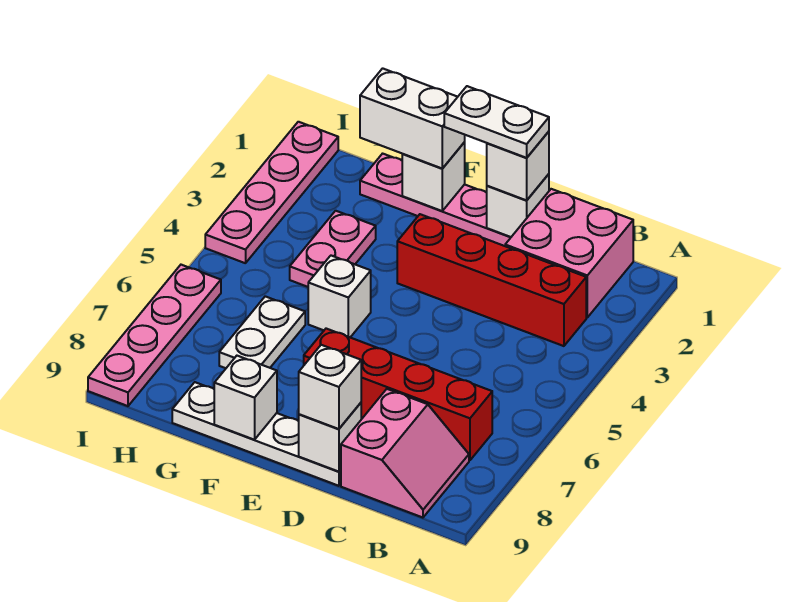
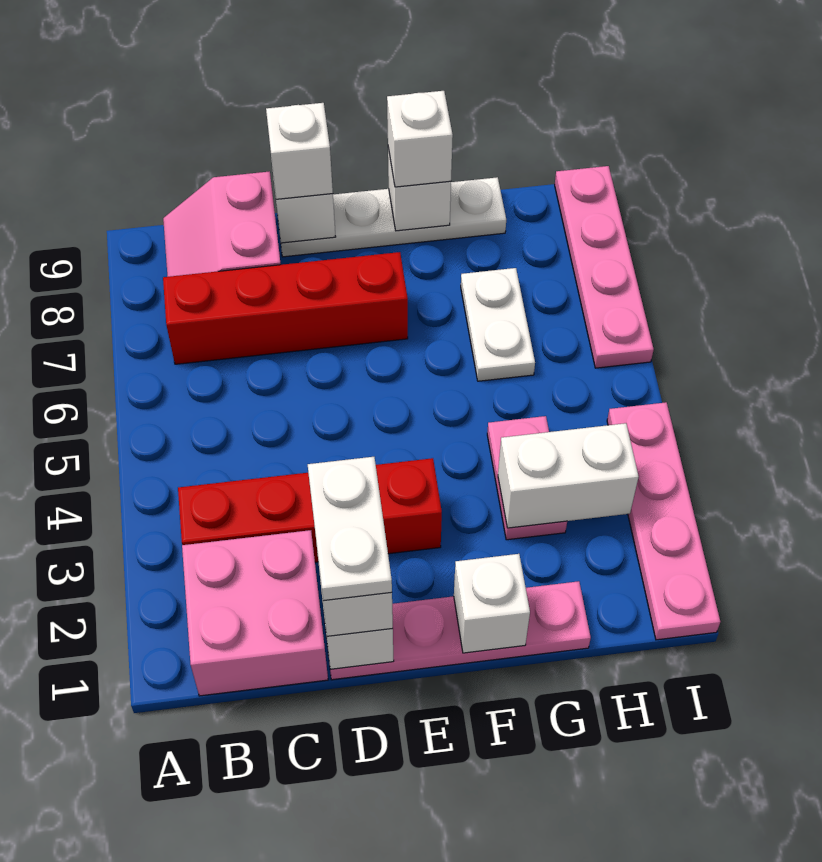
white 1x2 plate [444,86,549,158] -> white 1x2 plate turned to [308,457,392,601]
white 1x2 brick [360,68,465,169] -> white 1x2 brick moved to [498,423,639,528]
white 1x1 brick [308,256,371,337] -> white 1x1 brick moved to [387,91,453,187]

